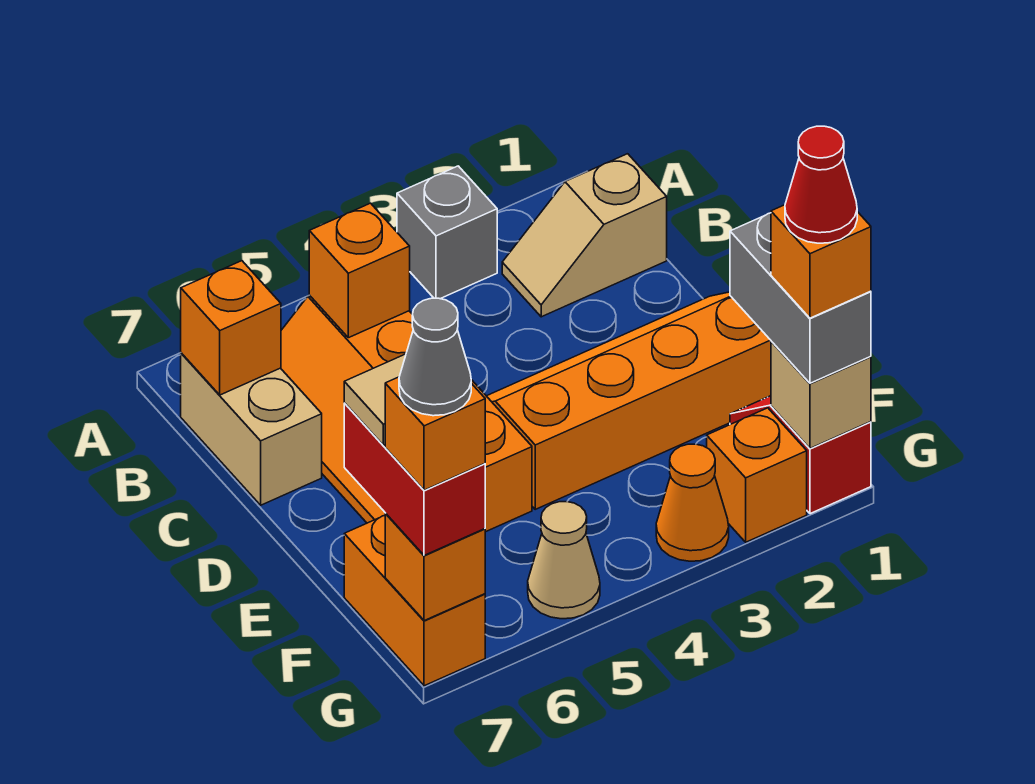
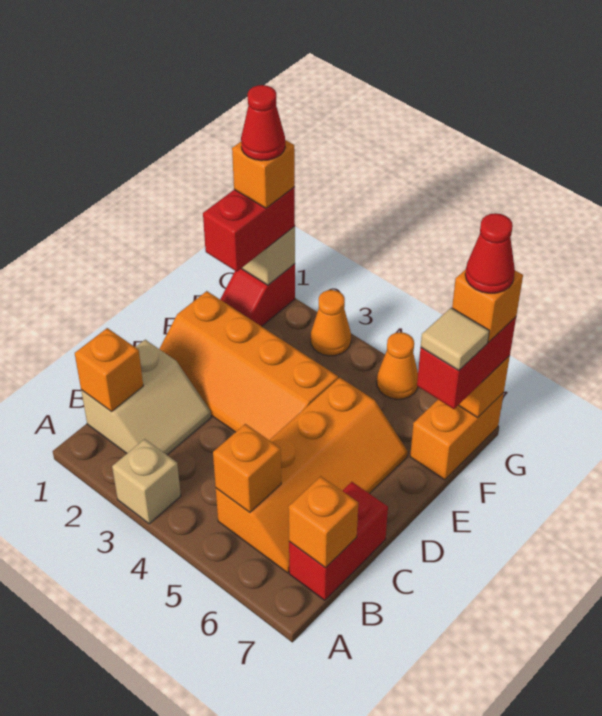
grey 1x1 brick [397,166,497,299] -> tan 1x1 brick [112,439,181,524]
tan 1x2 slope [502,154,667,317] -> tan 2x2 slope [81,340,211,455]
tan 1x2 brick [181,353,322,505] -> red 1x2 brick [289,482,388,600]
grey 1x2 brick [730,213,871,383] -> red 1x2 brick [203,187,295,271]
orange 1x1 brick [707,408,807,542] -> orange 1x1 brick moved to [75,328,143,412]
tan 1x1 cone [528,502,600,619] -> orange 1x1 cone [377,332,418,399]
grey 1x1 cone [399,298,471,416] -> red 1x1 cone [465,213,515,293]

